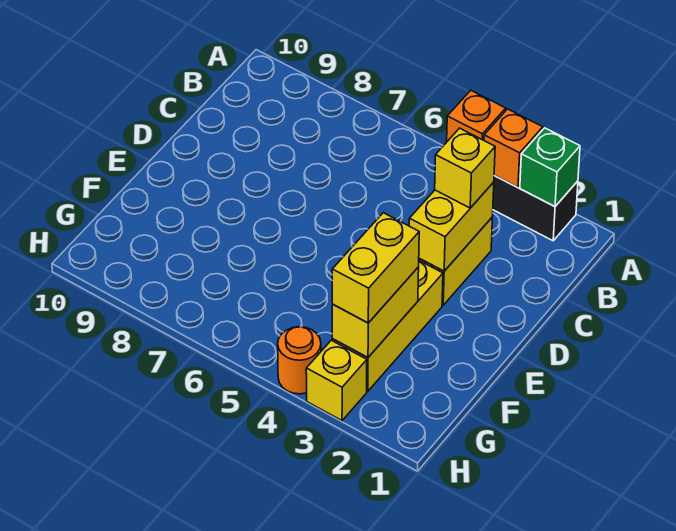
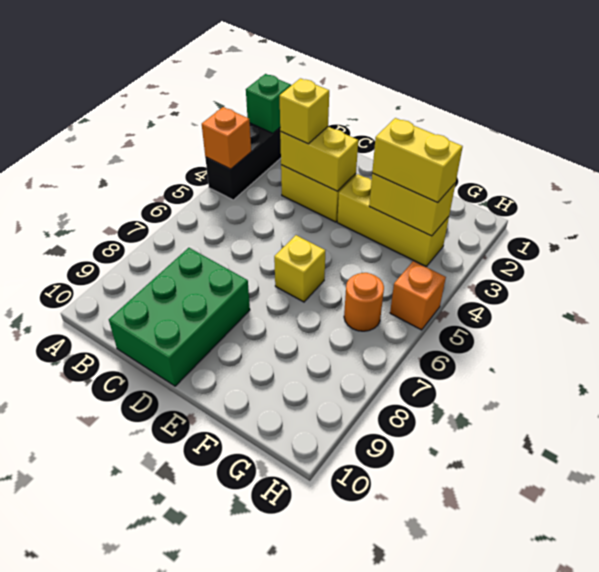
orange 1x1 brick [484,109,543,187] -> orange 1x1 brick moved to [390,261,446,330]
none -> green 2x3 brick [109,248,250,386]
yellow 1x1 brick [306,340,367,421] -> yellow 1x1 brick moved to [274,235,326,302]
orange 1x1 round brick [278,327,321,394] -> orange 1x1 round brick moved to [344,273,384,331]

